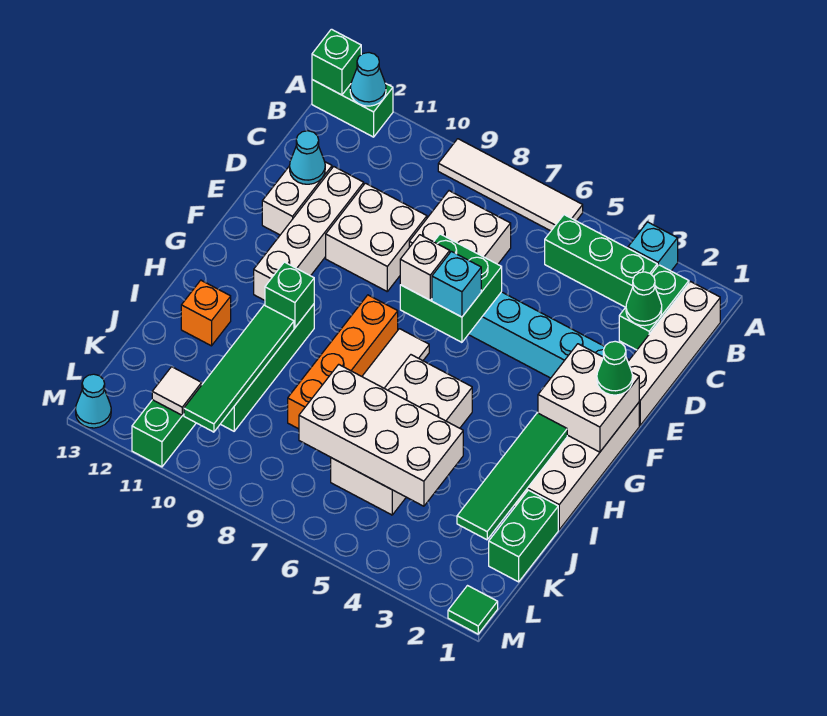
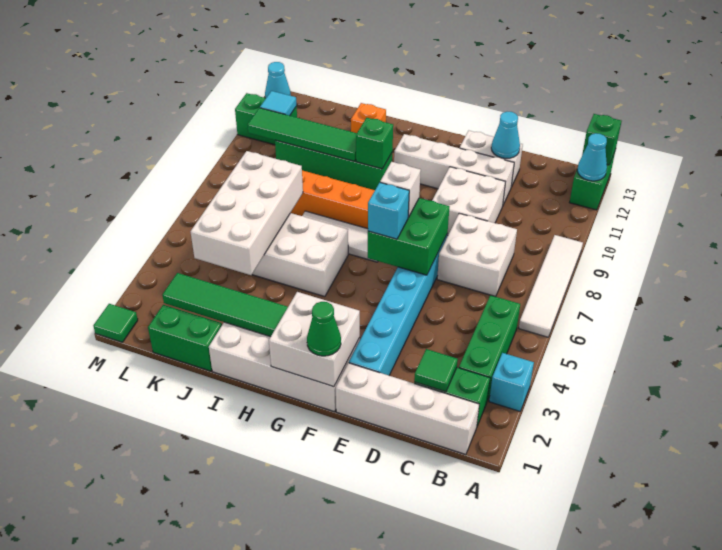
green 1x1 cone [626,272,662,326] -> green 1x1 tile [414,349,458,392]
white 1x1 tile [152,367,202,415] -> cyan 1x1 tile [260,91,297,116]

